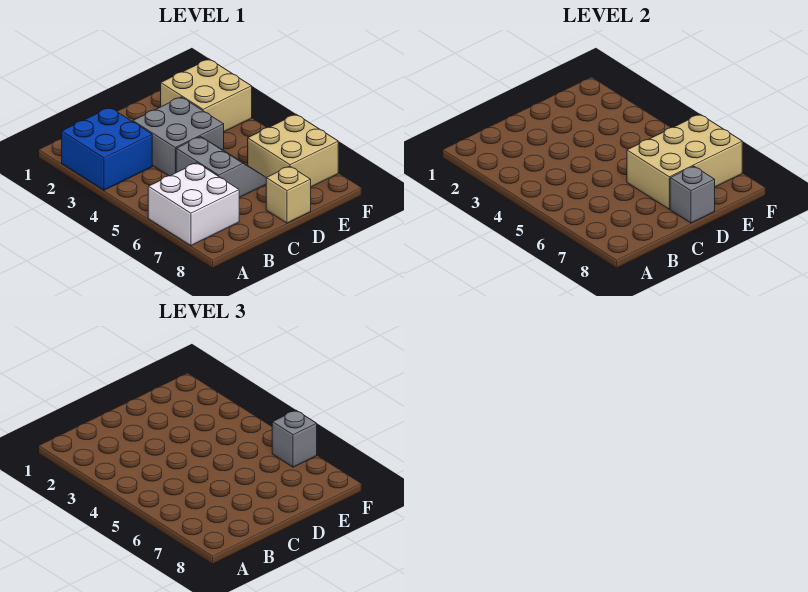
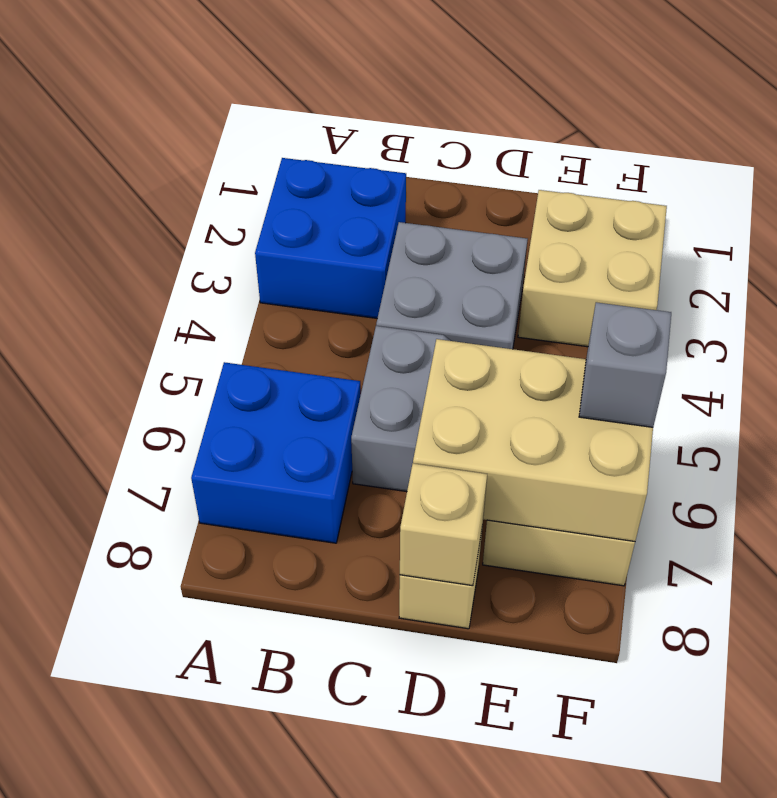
white 2x2 brick [148,163,239,246] -> blue 2x2 brick [191,362,361,543]
grey 1x1 brick [670,166,715,223] -> tan 1x1 brick [400,464,487,586]

